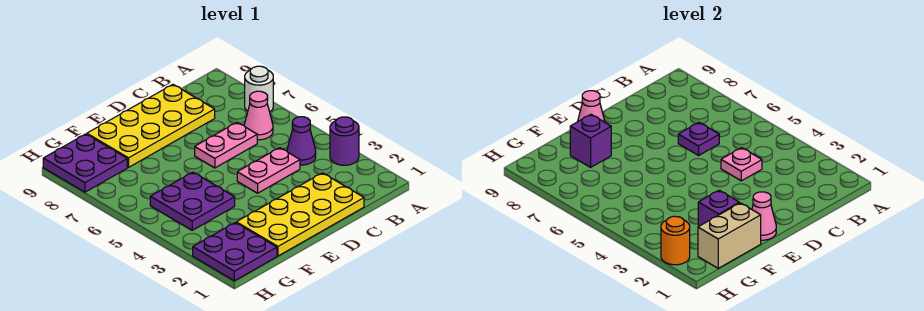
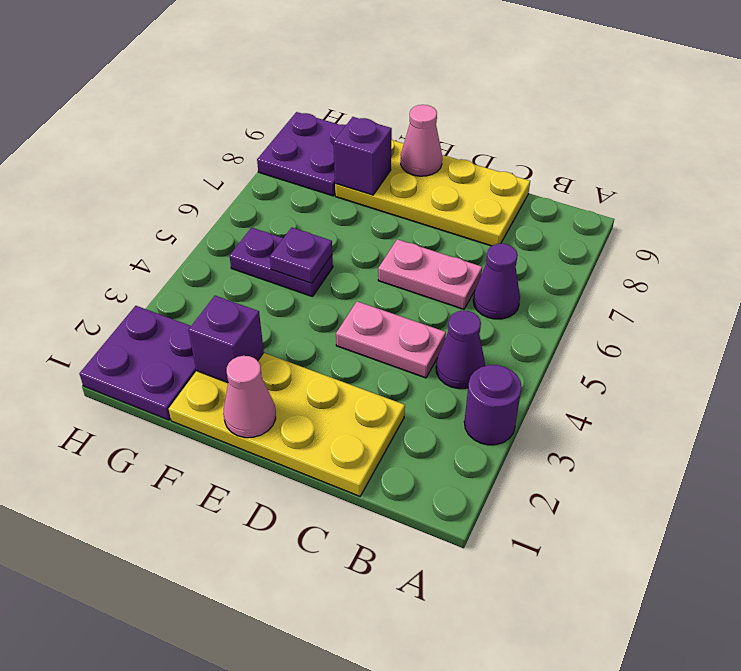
white 1x1 round brick [245,66,273,112] -> none
pink 1x1 cone [244,91,273,140] -> purple 1x1 cone [473,244,520,319]
pink 1x1 plate [721,148,762,181] -> none
purple 1x1 plate [678,122,719,155] -> purple 1x1 plate moved to [270,227,332,283]
tan 1x2 brick [698,203,761,268] -> none
purple 2x2 plate [150,172,235,230] -> purple 1x2 plate [230,228,333,297]
orange 1x1 round brick [661,216,690,265] -> none

